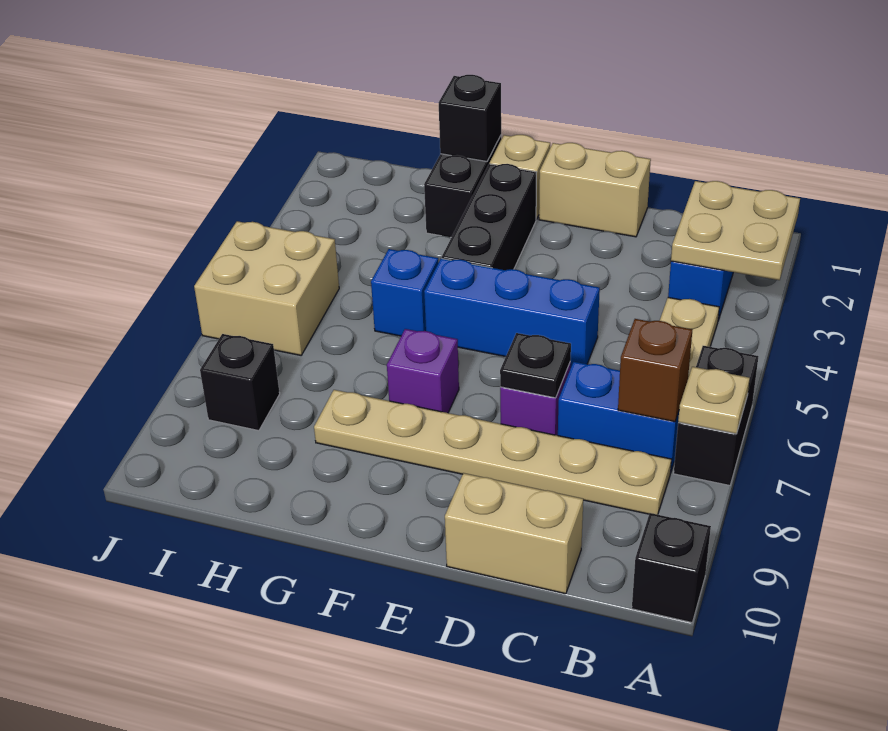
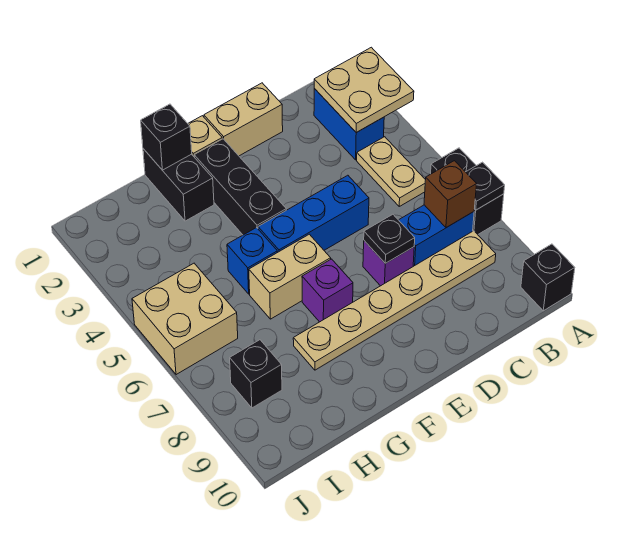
tan 1x1 plate [678,367,750,434] -> black 1x1 plate [466,162,505,210]
tan 1x2 brick [445,473,583,594] -> tan 1x2 brick moved to [249,234,331,319]

